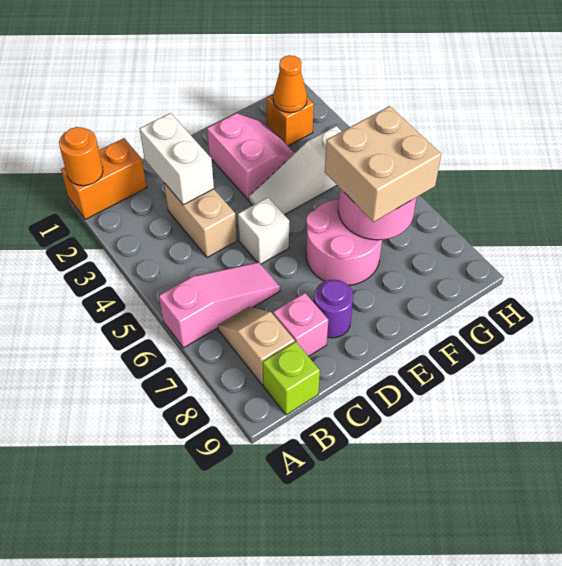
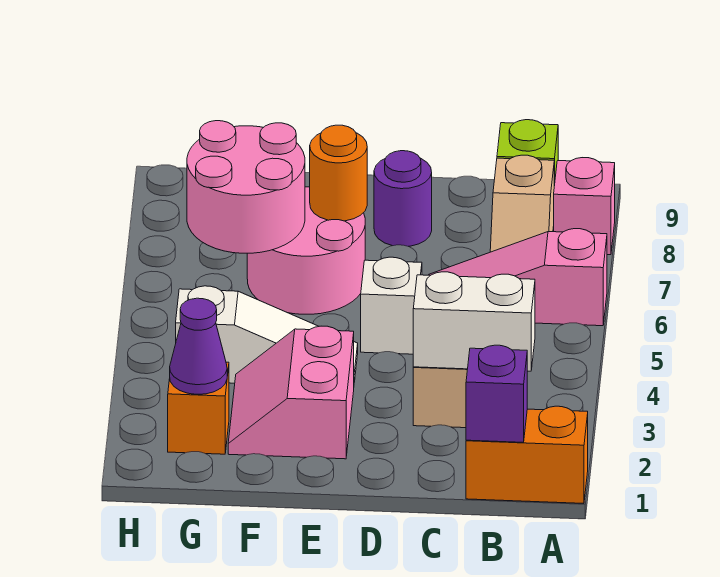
orange 1x1 round brick [59,127,103,186] -> orange 1x1 round brick moved to [310,125,367,221]
none -> purple 1x1 brick [466,345,527,442]
white 1x2 brick [140,113,214,205] -> white 1x2 brick turned to [413,272,535,371]
pink 1x1 brick [273,293,328,356] -> pink 1x1 brick moved to [554,158,615,255]
tan 2x2 brick [325,106,441,222] -> none
orange 1x1 cone [273,55,307,113] -> purple 1x1 cone [170,298,227,394]

